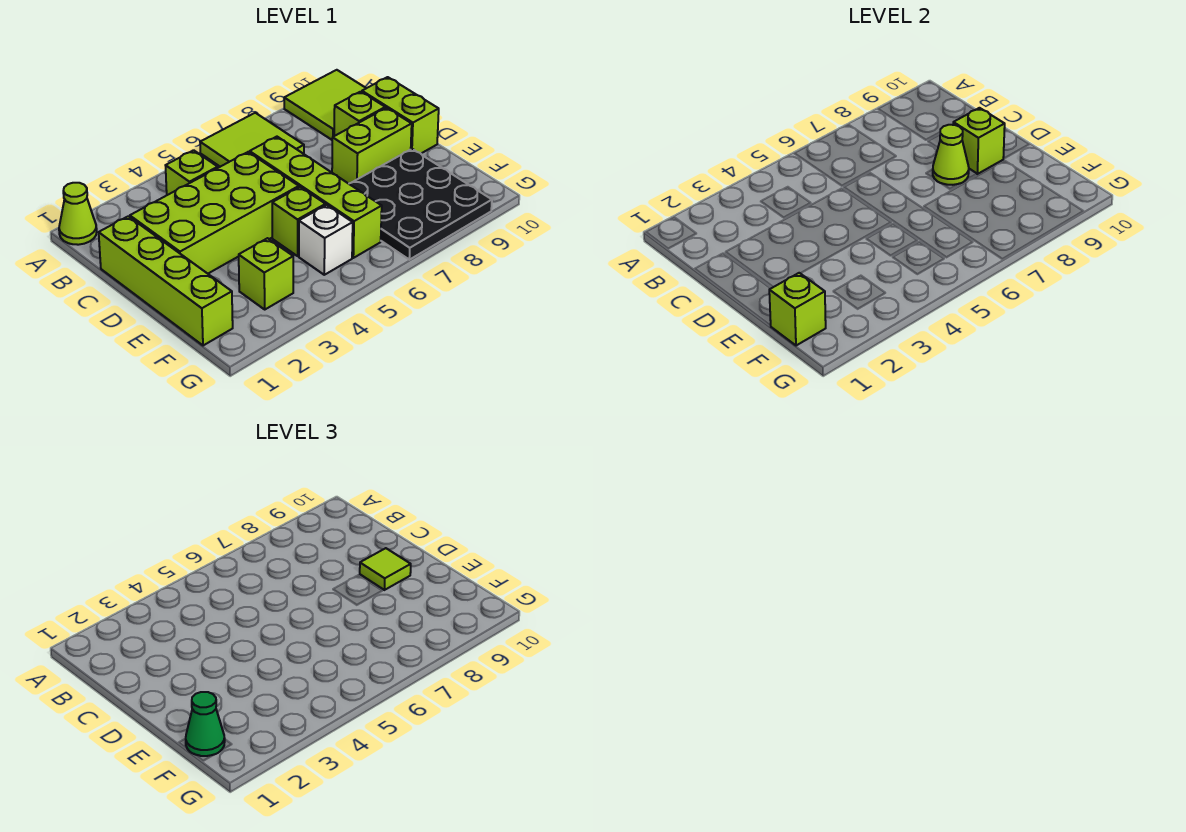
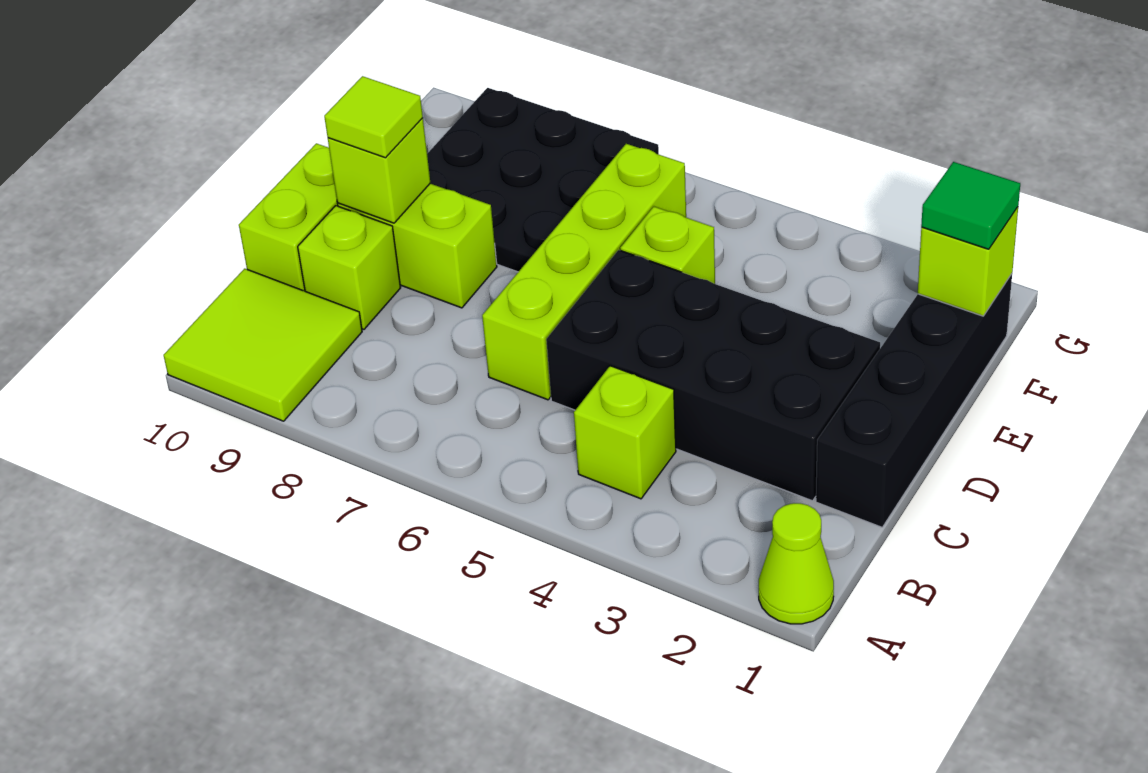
lime 2x2 tile [200,113,304,167] -> none
lime 1x4 brick [99,216,233,346] -> black 1x4 brick [816,274,1012,527]
lime 2x4 brick [130,152,299,274] -> black 2x4 brick [546,250,880,501]
lime 1x1 cone [933,125,969,185] -> none
green 1x1 cone [186,692,225,756] -> green 1x1 tile [921,162,1020,249]
lime 1x1 brick [239,238,293,309] -> none
white 1x1 brick [299,205,353,275] -> none

